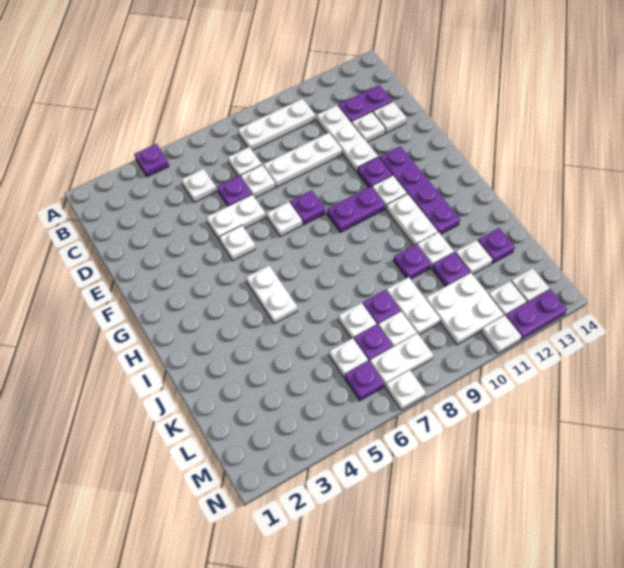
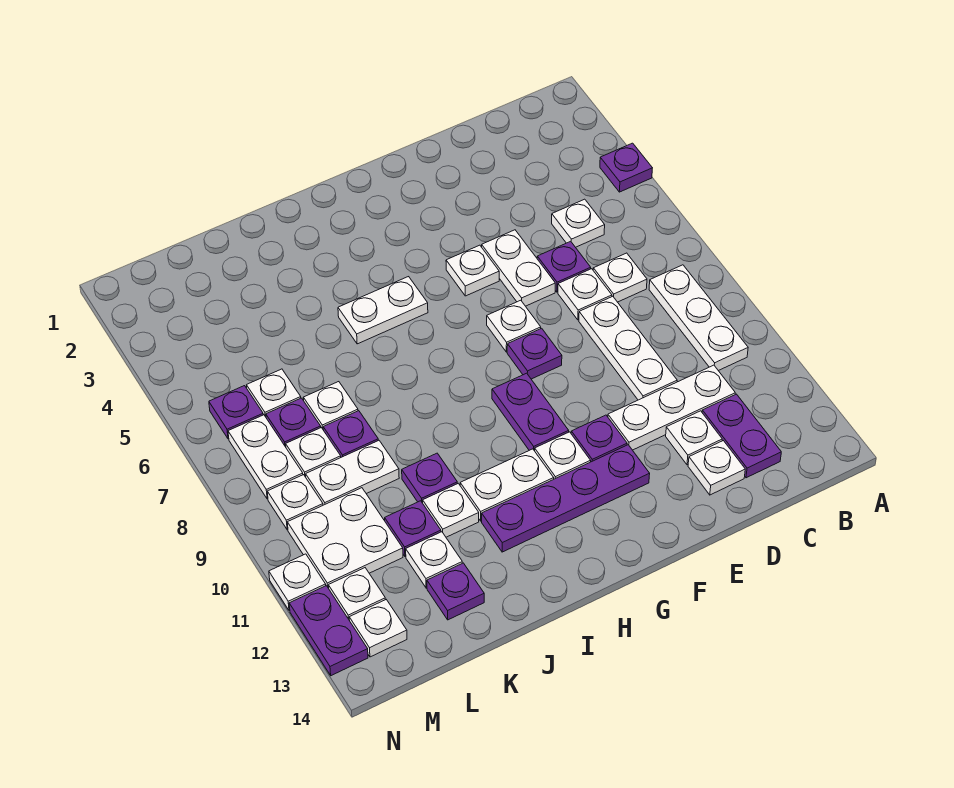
white 1x1 plate [386,370,426,410] -> white 1x1 plate moved to [267,475,323,530]

